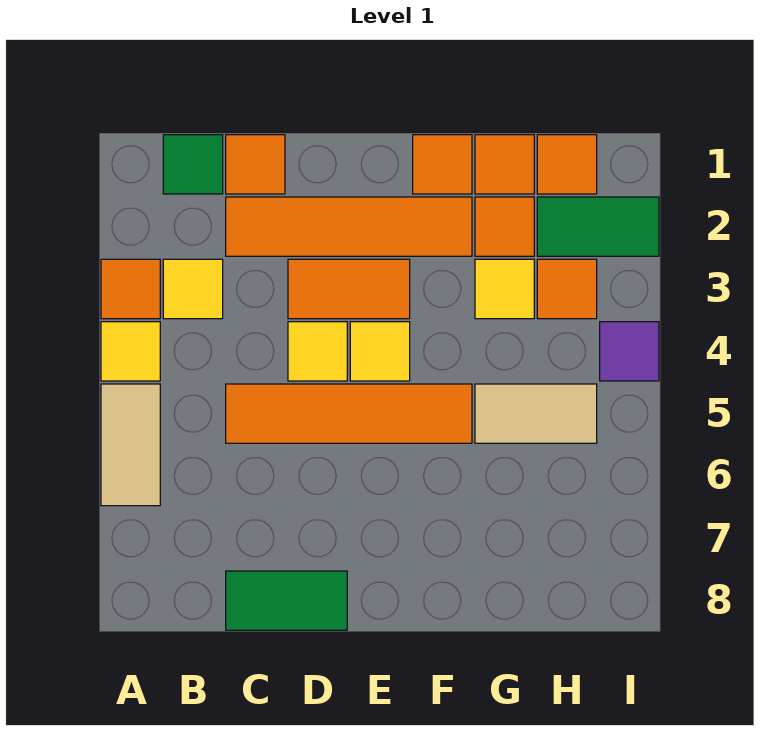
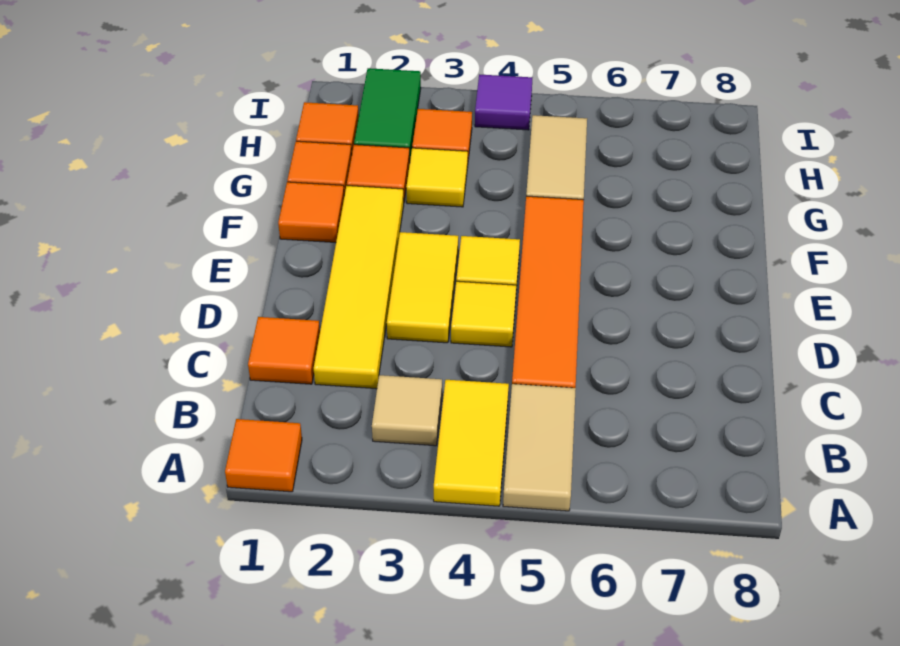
orange 1x1 tile [101,259,160,319] -> orange 1x1 tile moved to [225,419,302,492]
yellow 1x1 tile [101,322,160,381] -> yellow 1x2 tile [434,380,509,506]
tan 1x2 tile [101,384,160,506] -> tan 1x2 tile turned to [503,384,576,511]
green 1x1 tile [163,135,223,194] -> none
yellow 1x1 tile [163,259,223,319] -> tan 1x1 tile [372,375,442,446]
orange 1x4 tile [226,197,472,256] -> yellow 1x4 tile [314,186,404,389]
green 1x2 tile [226,571,347,630] -> none
orange 1x2 tile [288,259,410,319] -> yellow 1x2 tile [387,232,458,343]

